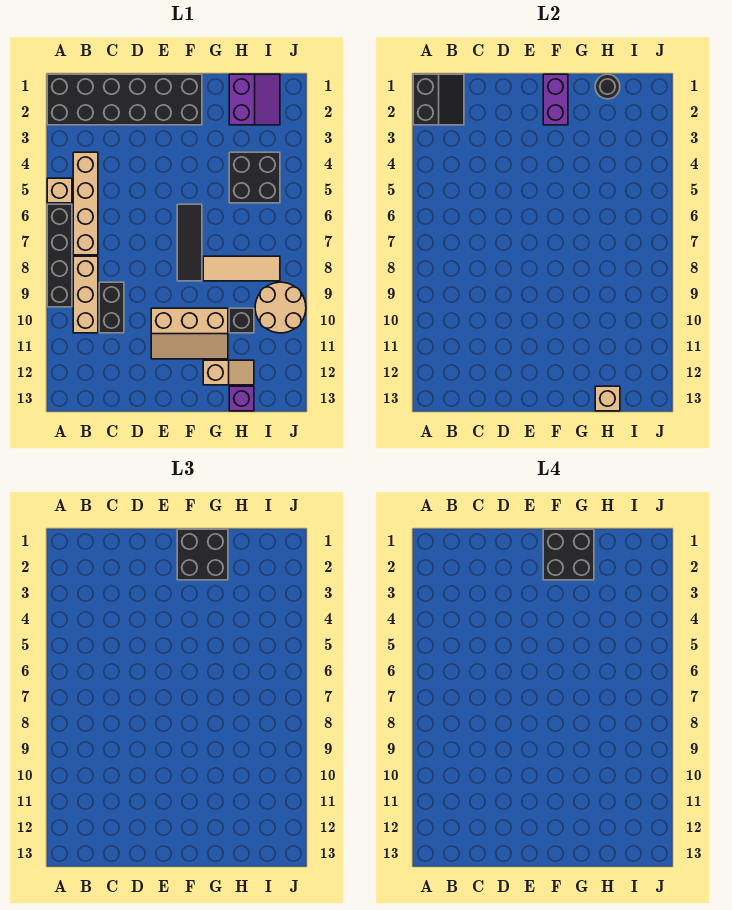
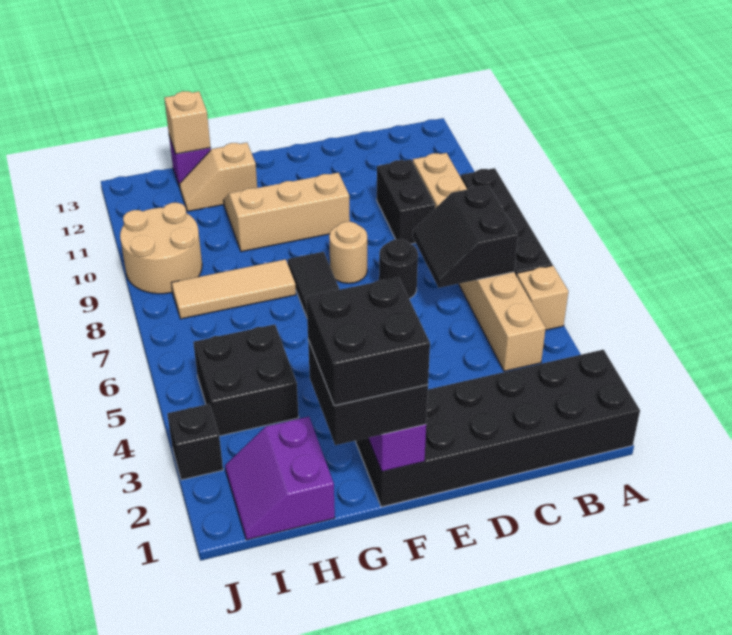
black 2x2 slope [413,74,464,125] -> black 2x2 slope moved to [413,185,518,288]
none -> tan 1x1 round brick [329,222,367,283]
black 1x1 round brick [595,74,620,99] -> black 1x1 round brick moved to [379,239,418,299]
black 1x1 brick [229,308,254,333] -> black 1x1 brick moved to [167,404,223,480]

